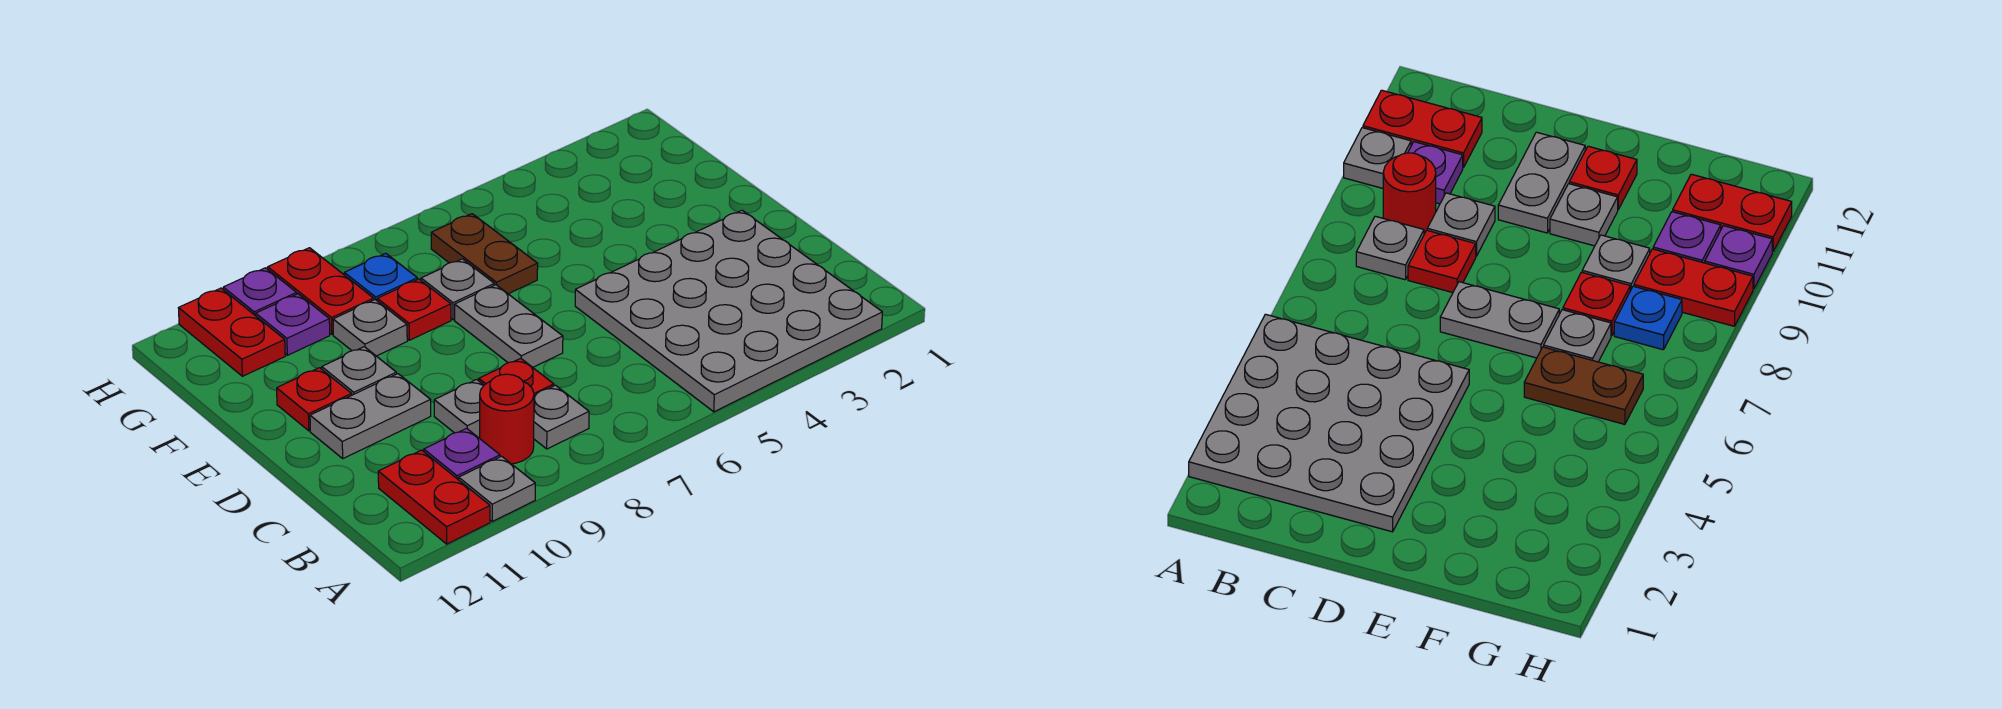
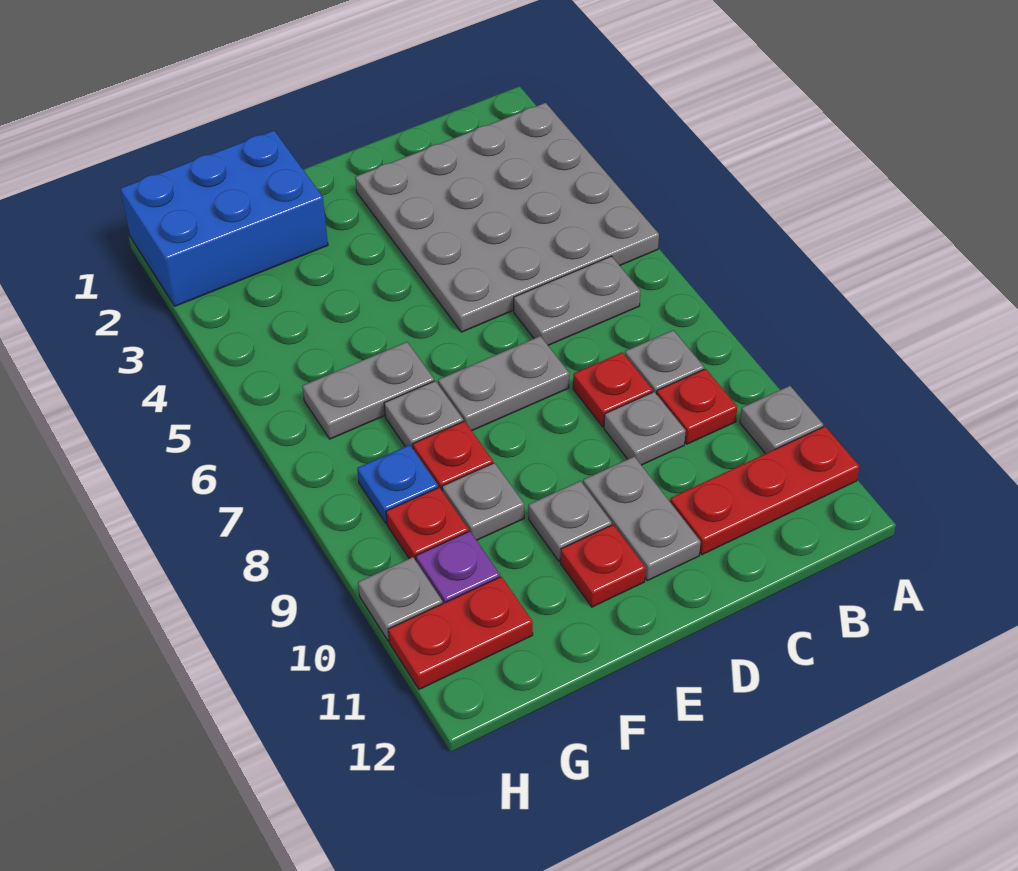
red 1x2 plate [378,450,490,544] -> red 1x3 plate [670,426,859,555]
none -> grey 1x2 plate [514,256,640,345]
red 1x1 round brick [480,374,534,464] -> red 1x1 plate [657,369,737,444]
purple 1x1 plate [423,428,500,480] -> none
none -> blue 2x3 brick [120,131,328,306]
brown 1x2 plate [431,214,538,294] -> grey 1x2 plate [302,342,434,439]
red 1x2 plate [268,248,374,334] -> red 1x1 plate [386,487,469,560]
purple 1x1 plate [223,268,297,316] -> grey 1x1 plate [358,557,443,641]

